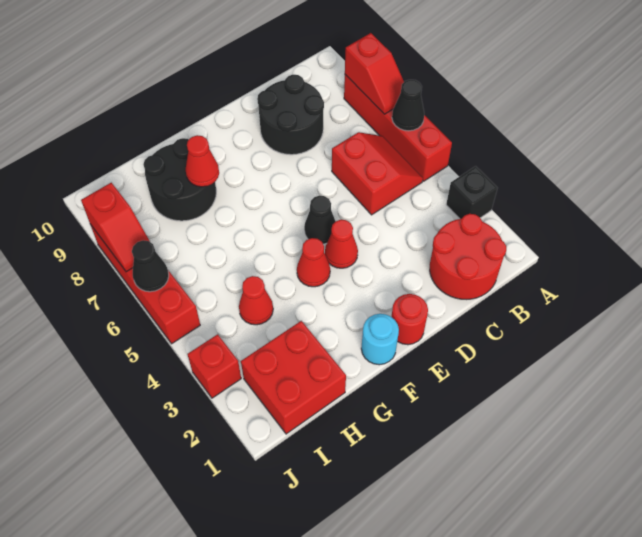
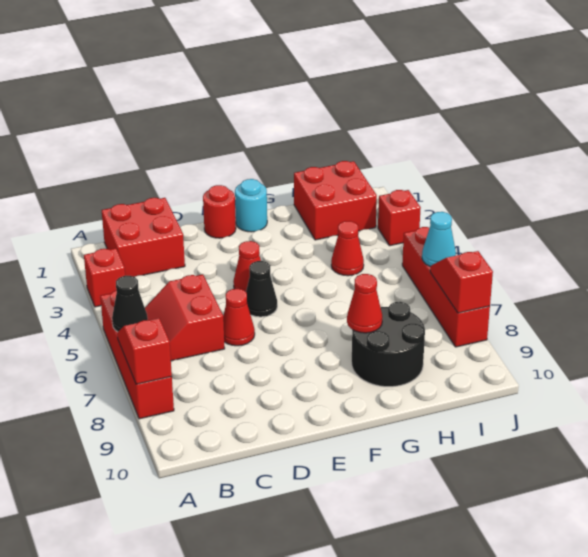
black 1x1 brick [446,166,498,219] -> red 1x1 brick [84,248,125,307]
red 2x2 round brick [430,214,506,299] -> red 2x2 brick [102,198,185,277]
black 2x2 round brick [257,75,324,155] -> none
red 1x1 cone [297,238,330,287] -> red 1x1 cone moved to [223,289,255,346]
black 1x1 cone [132,240,169,292] -> cyan 1x1 cone [422,212,456,267]

